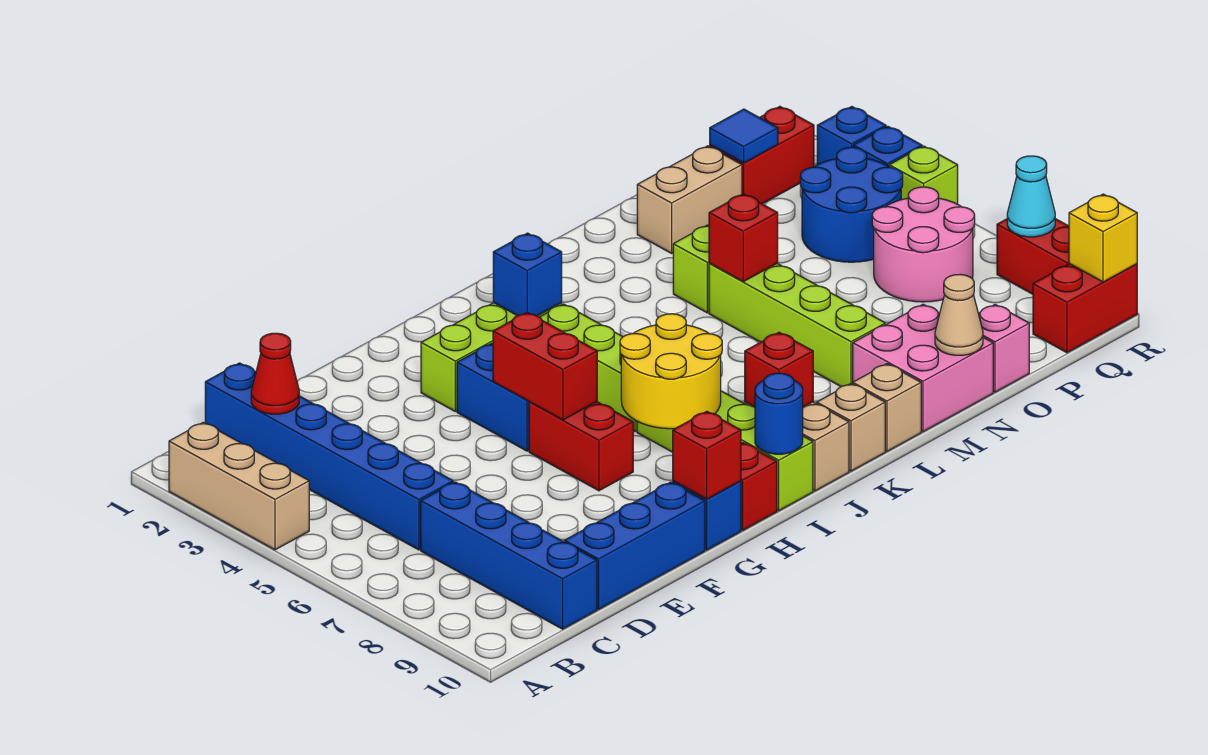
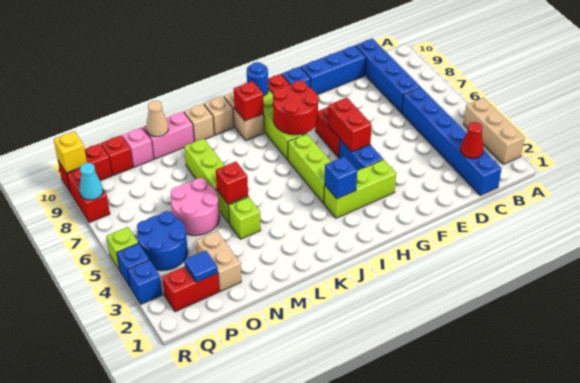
red 1x1 brick [673,411,741,499] -> red 1x1 brick moved to [101,135,133,176]
yellow 2x2 round brick [620,314,722,429] -> red 2x2 round brick [273,80,319,135]
pink 2x2 brick [853,304,993,432] -> pink 1x2 brick [143,111,194,159]
tan 1x2 brick [637,146,742,253] -> tan 1x2 brick turned to [196,231,241,291]
pink 2x2 round brick [872,187,975,302] -> pink 2x2 round brick moved to [171,178,220,236]

